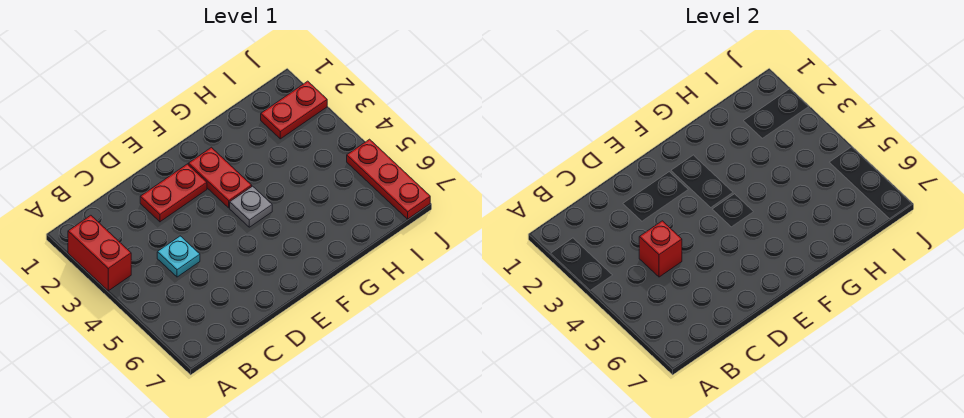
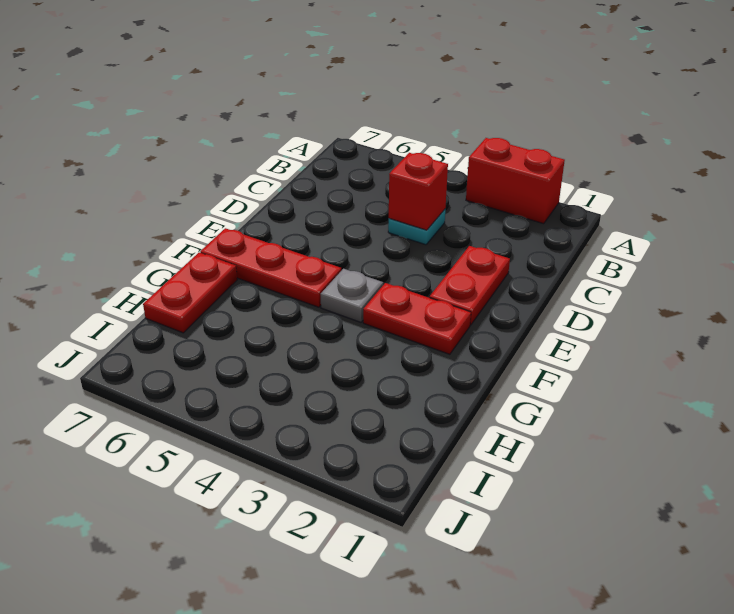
red 1x2 plate [261,81,327,139] -> red 1x2 plate moved to [143,253,237,333]
red 1x3 plate [347,139,430,219] -> red 1x3 plate moved to [200,228,341,307]

